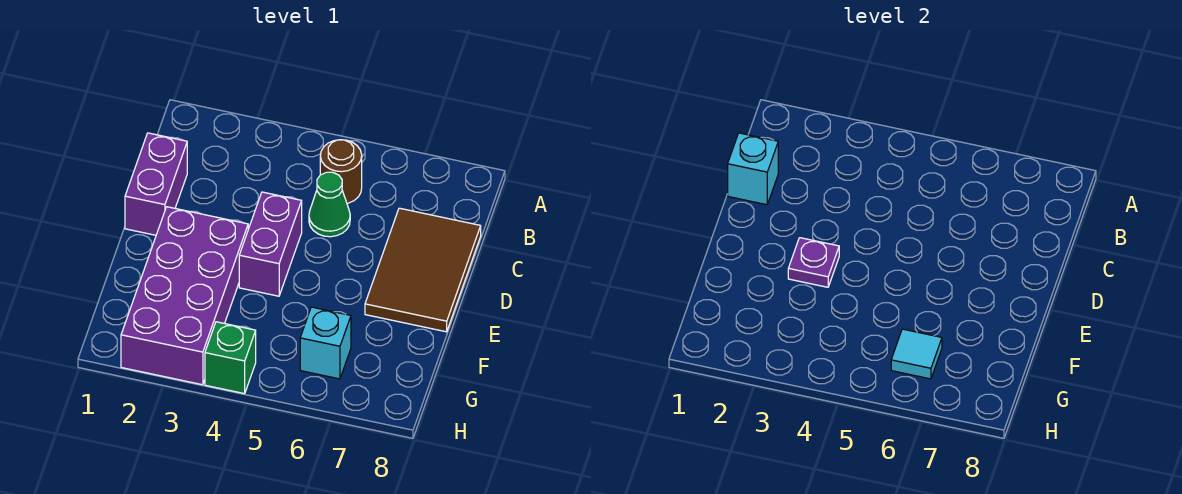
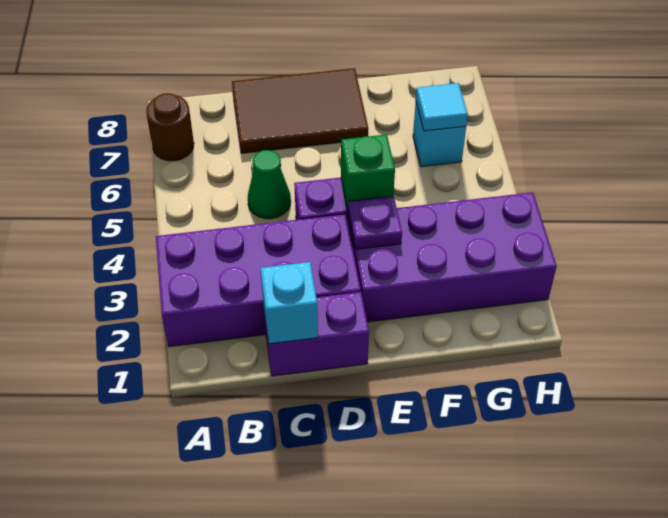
none -> purple 2x4 brick [156,214,361,347]
brown 1x1 round brick [320,140,362,203] -> brown 1x1 round brick moved to [146,93,194,161]
green 1x1 brick [205,322,256,394] -> green 1x1 brick moved to [341,134,395,210]

